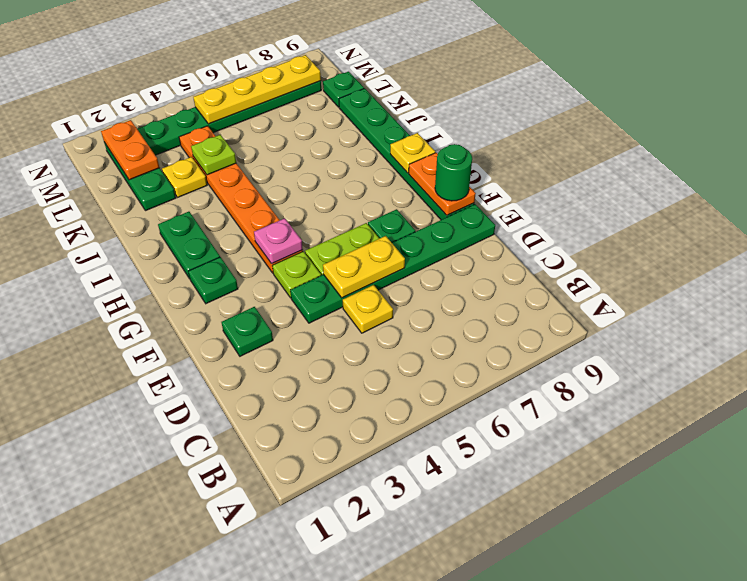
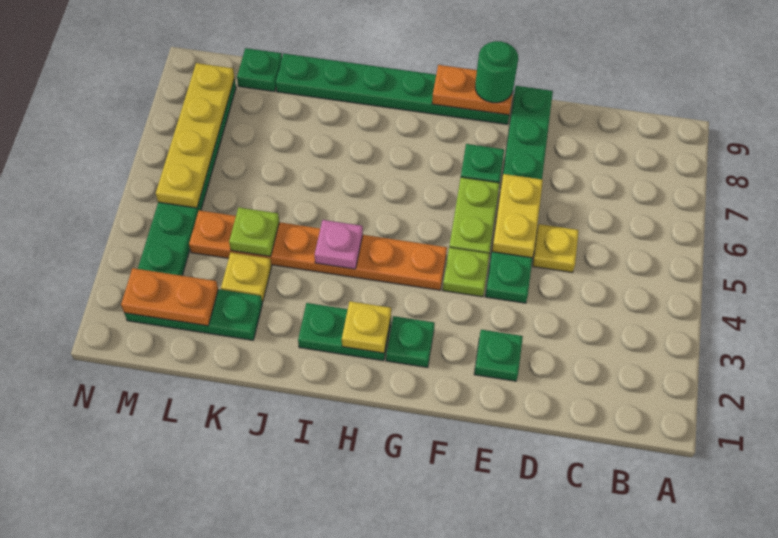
pink 1x1 plate [254,218,303,264] -> pink 1x1 plate moved to [315,220,363,269]
yellow 1x1 plate [390,133,435,173] -> yellow 1x1 plate moved to [342,301,391,353]

